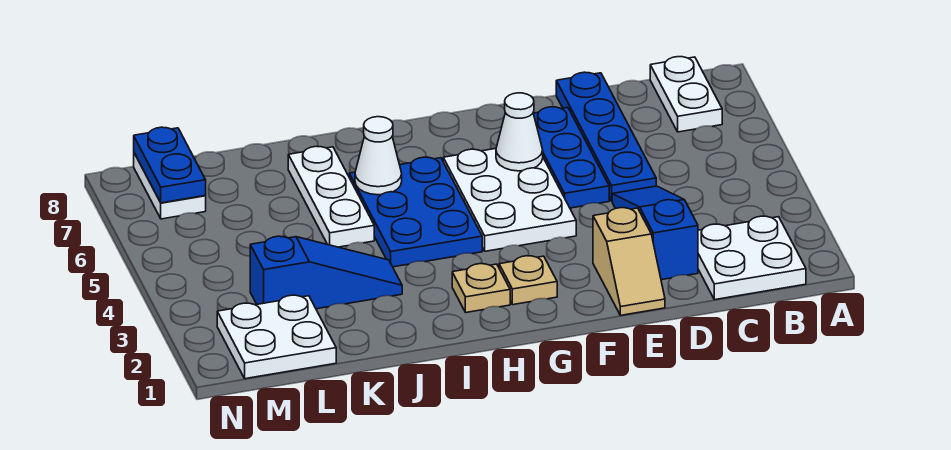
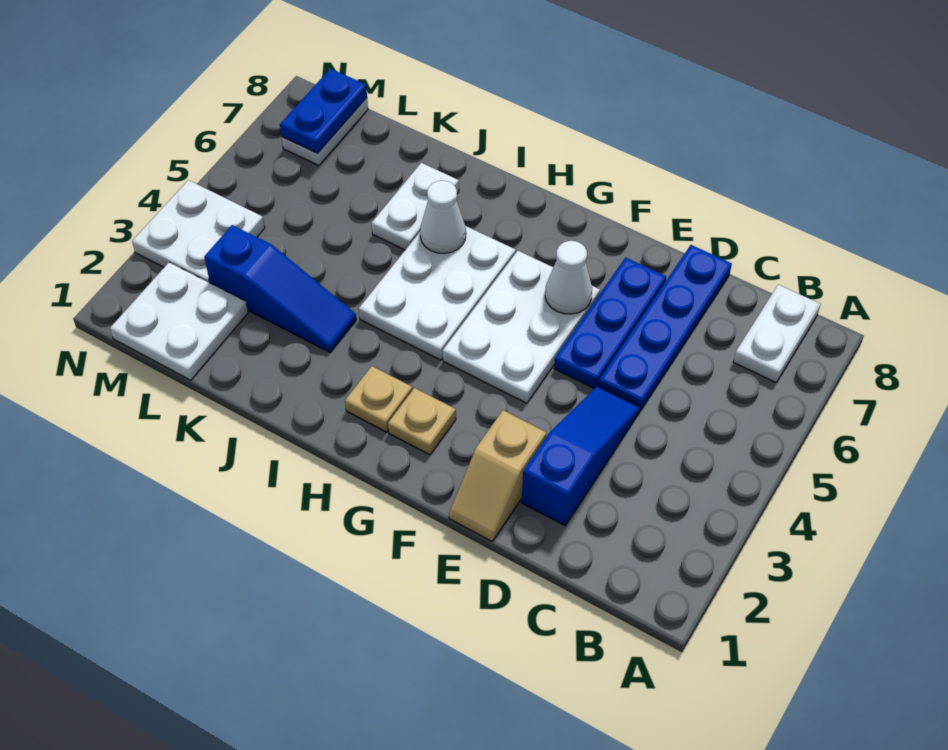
white 2x2 plate [698,216,806,300] -> white 2x2 plate moved to [132,180,265,283]
blue 2x3 plate [349,157,482,267] -> white 2x3 plate [359,226,516,360]
white 1x3 plate [288,146,374,247] -> white 1x2 plate [372,163,459,250]

